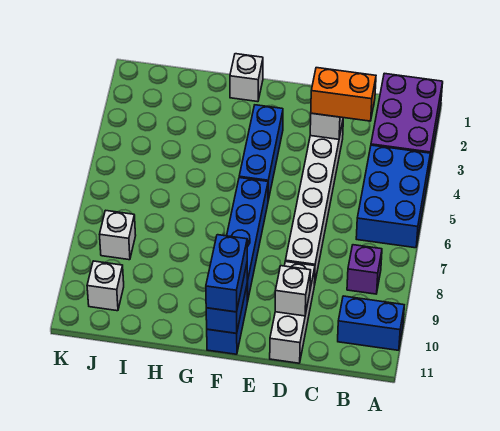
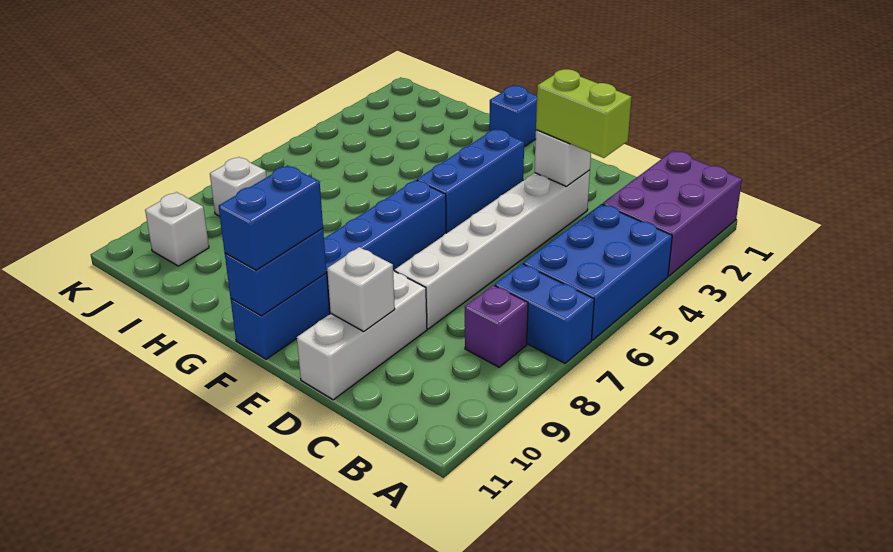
blue 1x2 brick [338,296,404,350] -> blue 1x2 brick moved to [495,264,594,363]
orange 1x2 brick [311,68,376,121] -> lime 1x2 brick [536,69,631,158]
white 1x1 brick [230,54,263,102] -> blue 1x1 brick [489,86,537,147]

